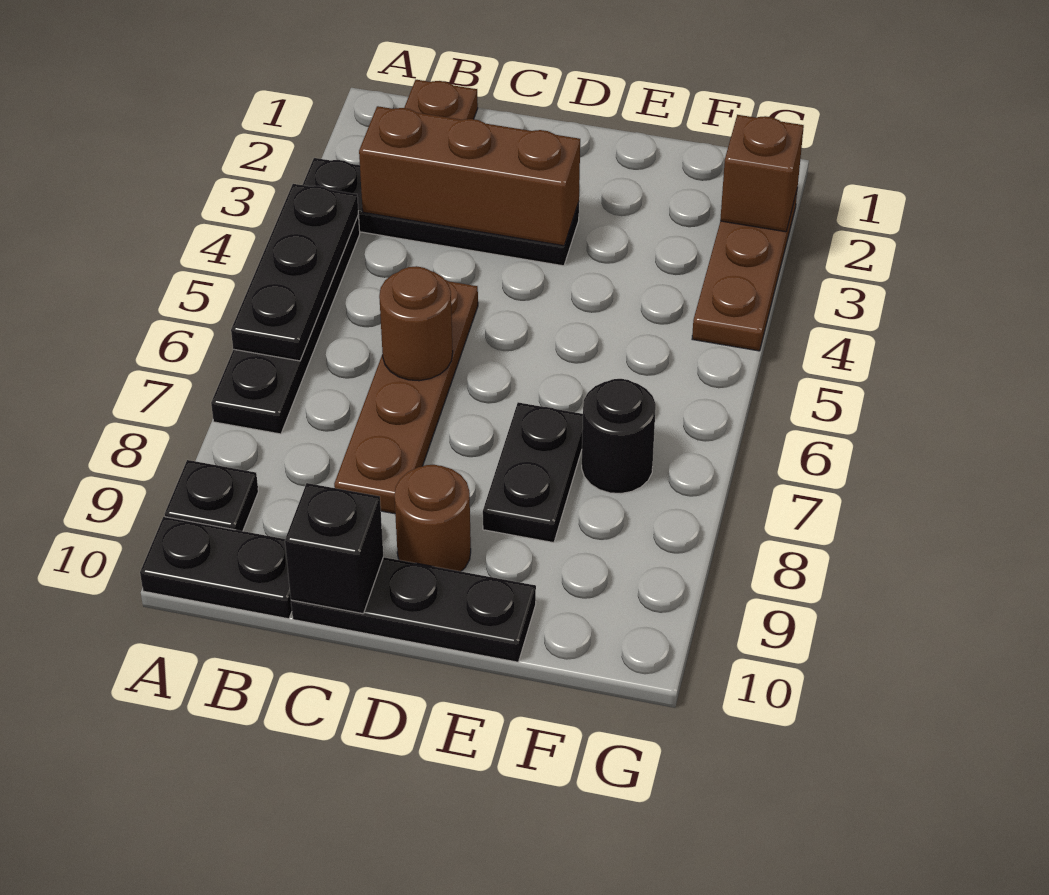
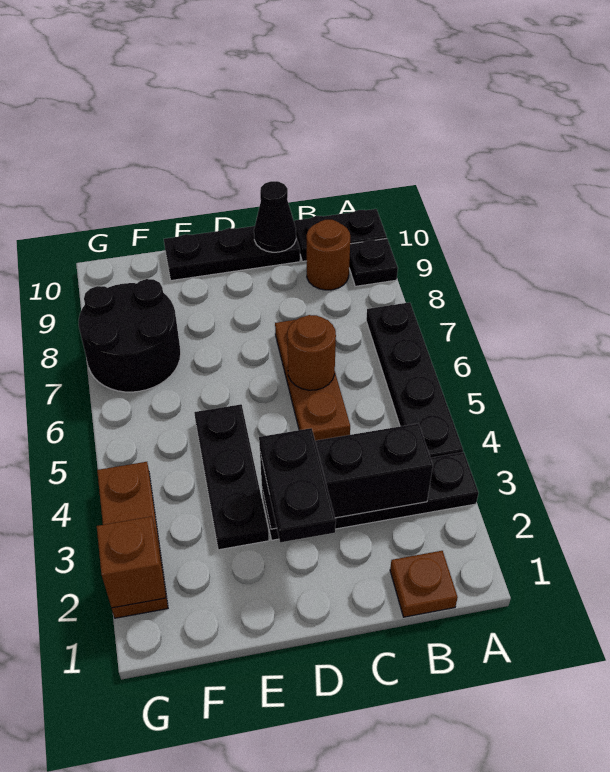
black 1x3 plate [231,184,358,361] -> black 1x3 plate moved to [194,404,269,550]
brown 1x3 brick [359,106,580,246] -> black 1x3 brick [260,423,433,529]
brown 1x4 plate [334,280,478,514] -> brown 1x3 plate [275,320,350,441]
black 1x1 brick [285,483,383,614] -> black 1x1 cone [254,181,296,252]
brown 1x1 round brick [394,465,471,571] -> brown 1x1 round brick moved to [307,220,350,290]
black 1x2 plate [483,402,583,543] -> black 1x2 plate moved to [259,428,336,542]
black 1x1 round brick [582,379,656,494] -> black 2x2 round brick [79,279,181,392]

